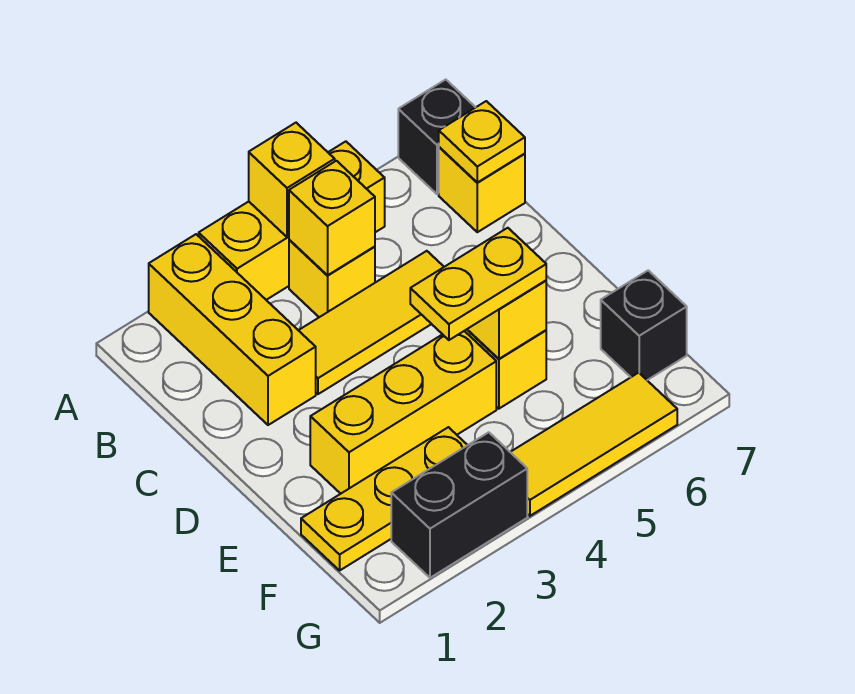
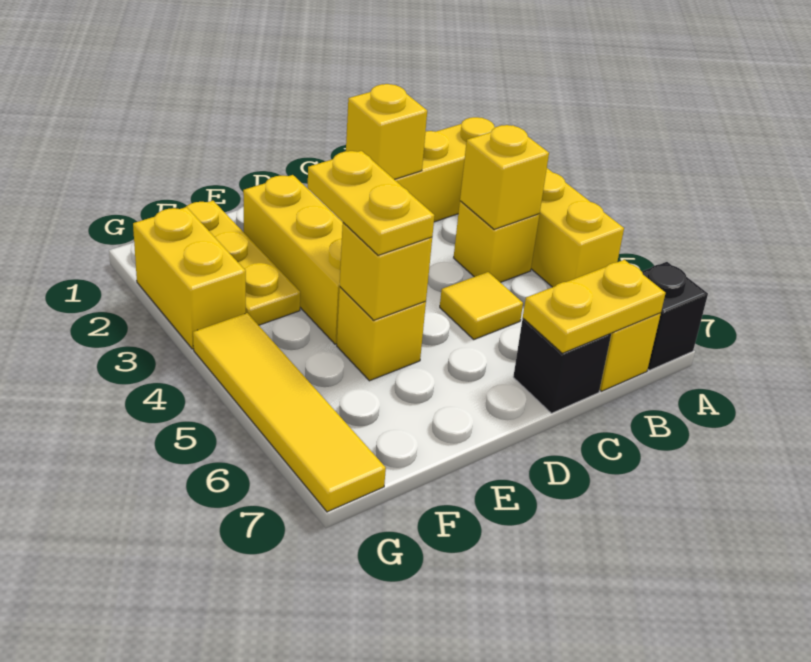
yellow 1x1 brick [249,123,335,237] -> yellow 1x1 brick moved to [346,84,427,179]
yellow 1x1 plate [439,101,525,182] -> yellow 1x2 plate [523,260,666,353]
yellow 1x3 tile [298,251,444,394] -> yellow 1x1 tile [440,272,523,339]
black 1x1 brick [601,270,687,380] -> black 1x1 brick moved to [513,319,611,413]
black 1x2 brick [391,432,527,578] -> yellow 1x2 brick [133,207,246,349]
yellow 1x3 tile [511,373,677,516] -> yellow 1x4 tile [193,313,386,512]

